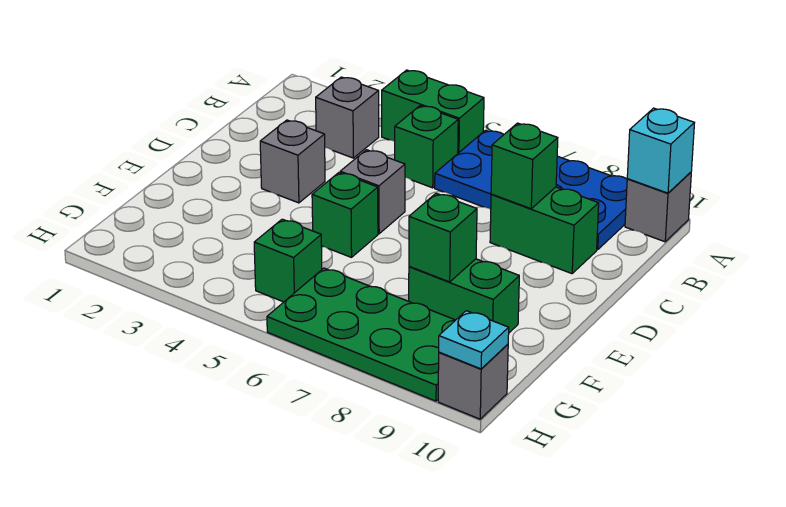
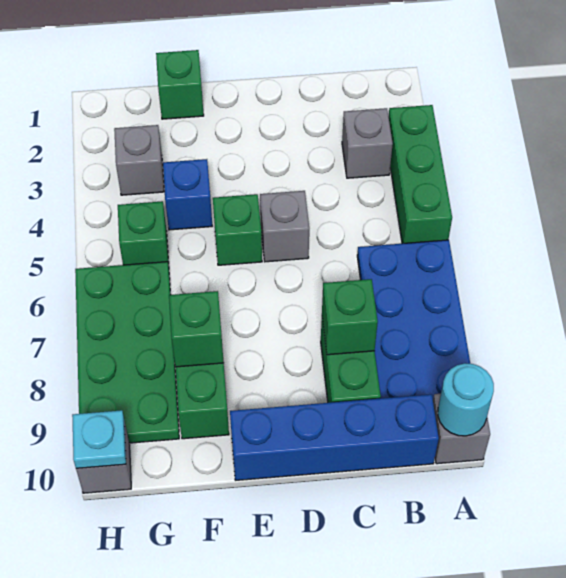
green 1x2 brick [382,70,484,153] -> green 1x3 brick [388,105,452,244]
cyan 1x1 brick [627,108,694,193] -> cyan 1x1 round brick [438,363,494,436]
green 1x1 brick [395,106,458,188] -> green 1x1 brick moved to [156,50,204,119]
none -> blue 1x4 brick [230,394,439,480]
grey 1x1 brick [260,120,325,203] -> grey 1x1 brick moved to [114,125,164,195]
none -> blue 1x1 brick [163,159,212,230]

